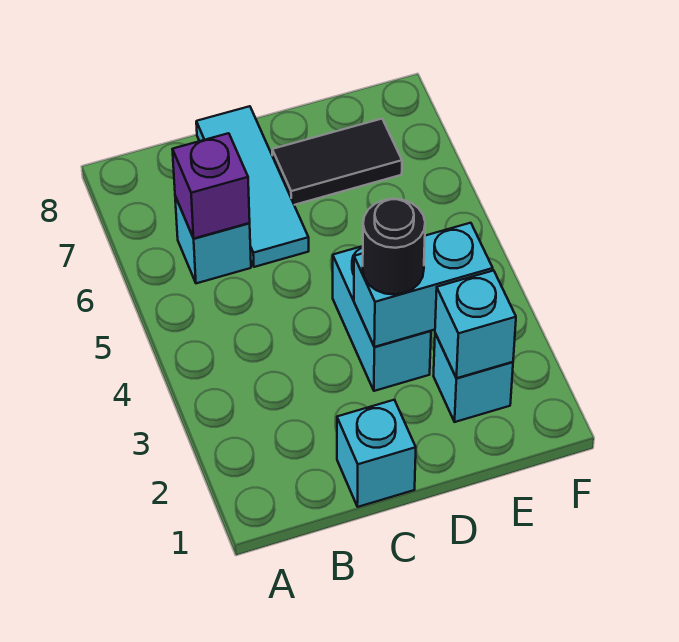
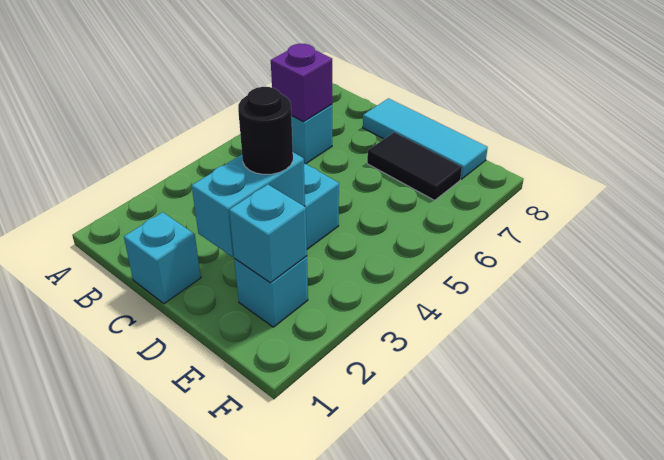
cyan 1x3 tile [196,106,309,267] -> cyan 1x3 tile turned to [363,98,488,179]
cyan 1x2 brick [354,223,493,347] -> cyan 1x2 brick turned to [192,152,305,257]

